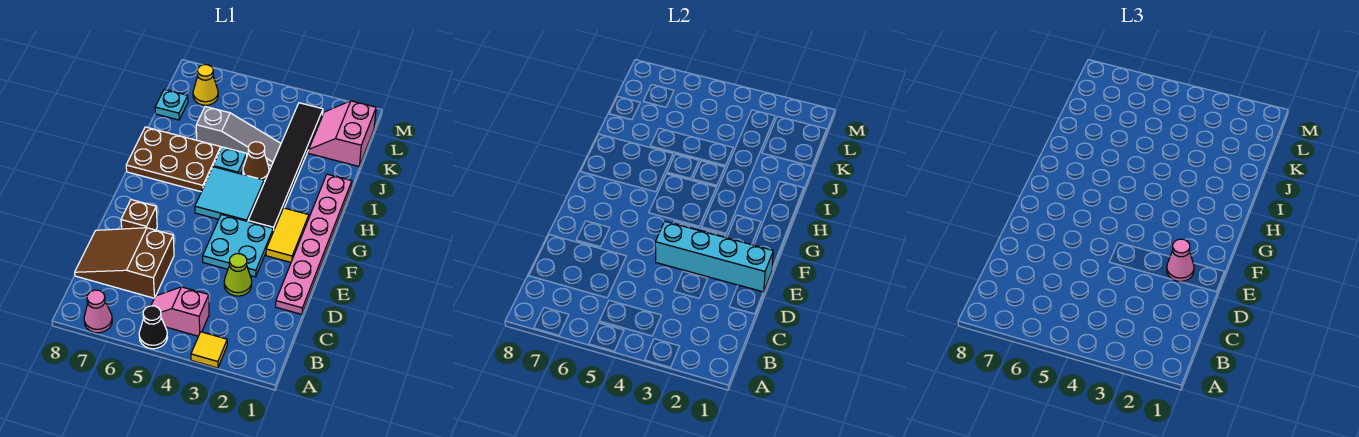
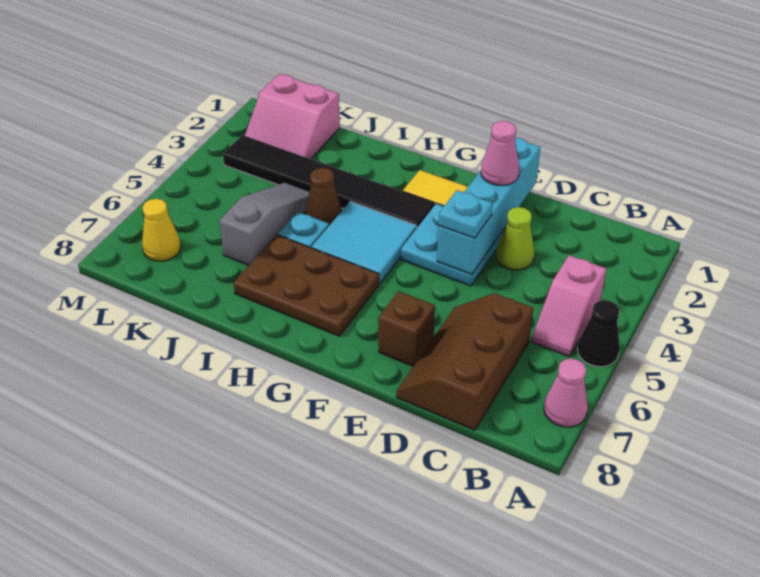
yellow 1x1 tile [191,332,227,368] -> none
brown 2x3 slope [75,228,174,298] -> brown 2x3 slope turned to [396,293,533,430]
pink 1x6 plate [276,174,352,314] -> none
brown 2x3 plate [126,127,221,192] -> brown 2x3 plate turned to [234,235,379,336]
cyan 1x1 plate [155,89,188,120] -> cyan 1x1 plate moved to [439,190,493,238]

